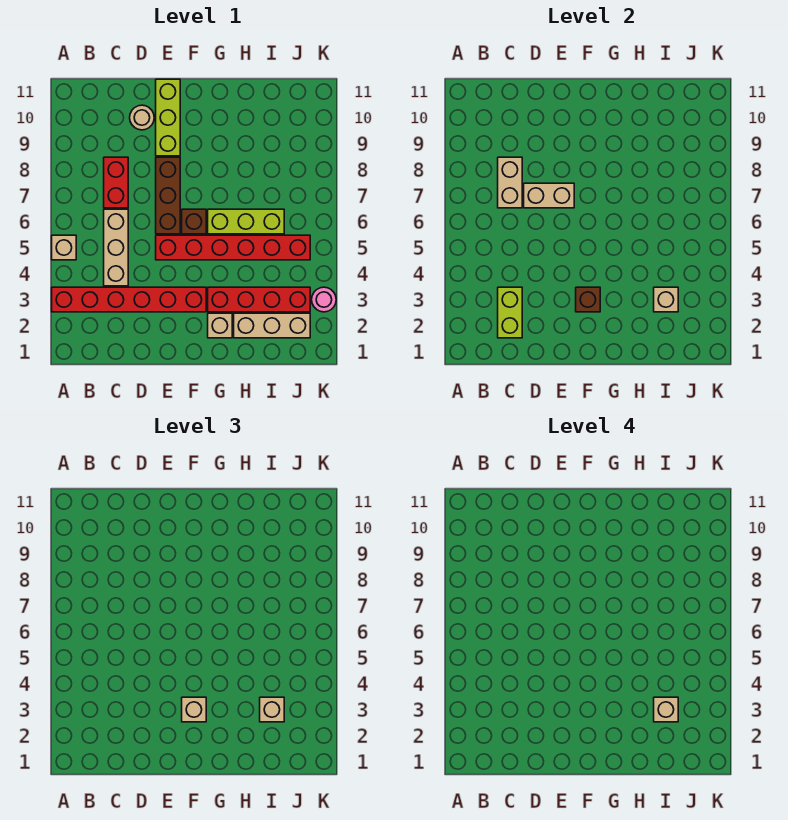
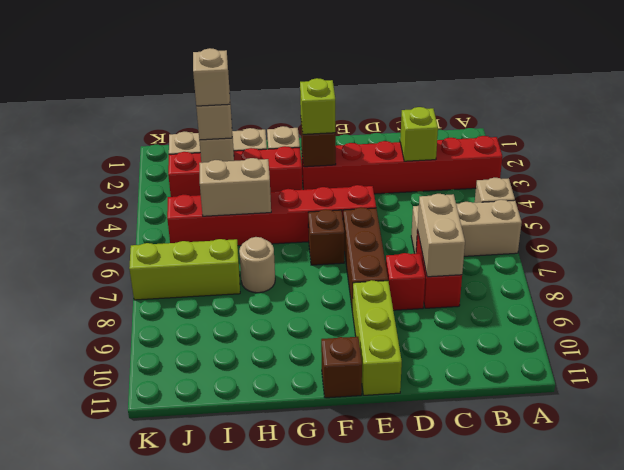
lime 1x2 brick [498,287,522,338] -> lime 1x1 brick [400,107,438,161]
tan 1x3 brick [104,209,128,286] -> tan 1x3 brick turned to [411,200,522,256]
tan 1x2 brick [524,183,574,208] -> tan 1x2 brick moved to [199,158,271,216]
none -> red 1x1 brick [386,253,425,310]
tan 1x1 round brick [130,105,154,130] -> tan 1x1 round brick moved to [239,237,275,293]
tan 1x1 brick [182,697,206,722] -> lime 1x1 brick [300,78,335,134]
none -> brown 1x1 brick [321,337,362,398]
lime 1x3 brick [208,209,284,234] -> lime 1x3 brick moved to [129,239,240,300]
pink 1x1 round brick [312,287,336,312] -> none

